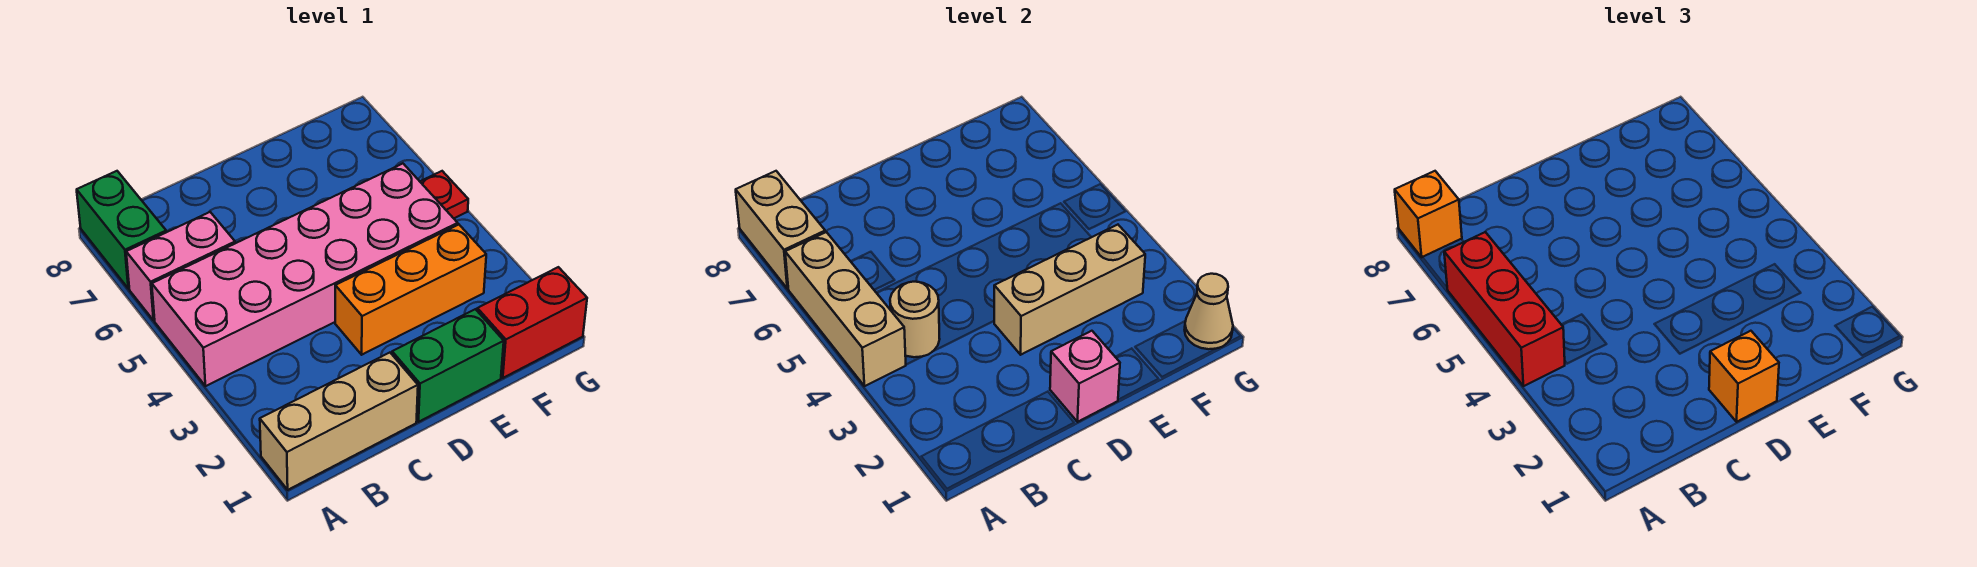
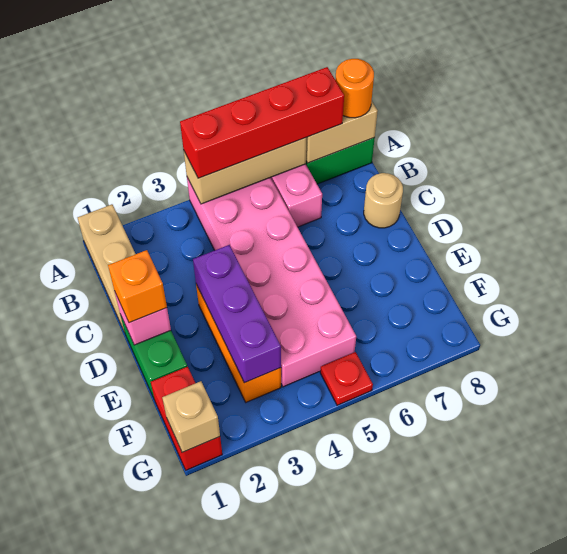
red 1x3 brick [1444,232,1565,386] -> red 1x4 brick [180,67,344,178]
orange 1x1 brick [1395,171,1462,257] -> orange 1x1 round brick [335,59,374,118]
tan 1x1 round brick [890,282,940,357] -> tan 1x1 round brick moved to [364,173,403,228]
tan 1x3 brick [994,225,1145,355] -> purple 1x3 brick [193,245,281,383]
tan 1x1 cone [1185,274,1233,349] -> tan 1x1 brick [162,381,220,452]

